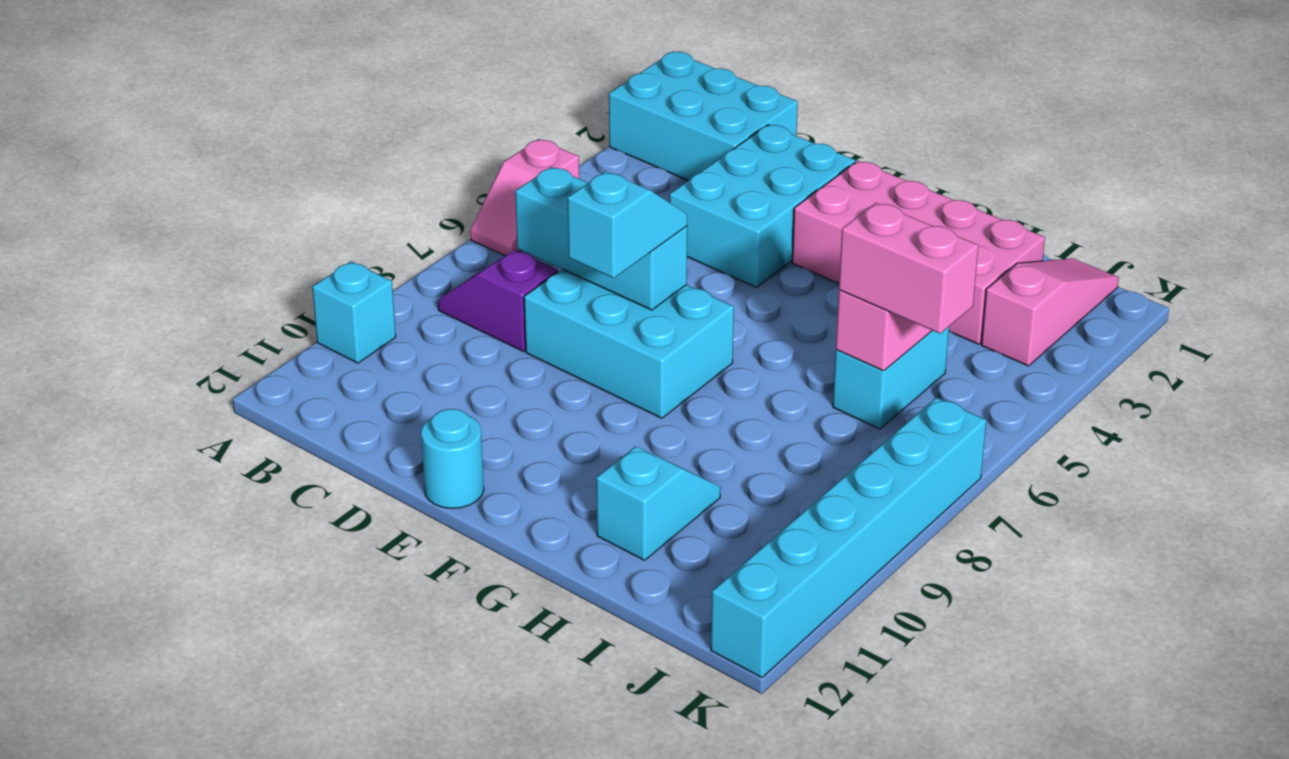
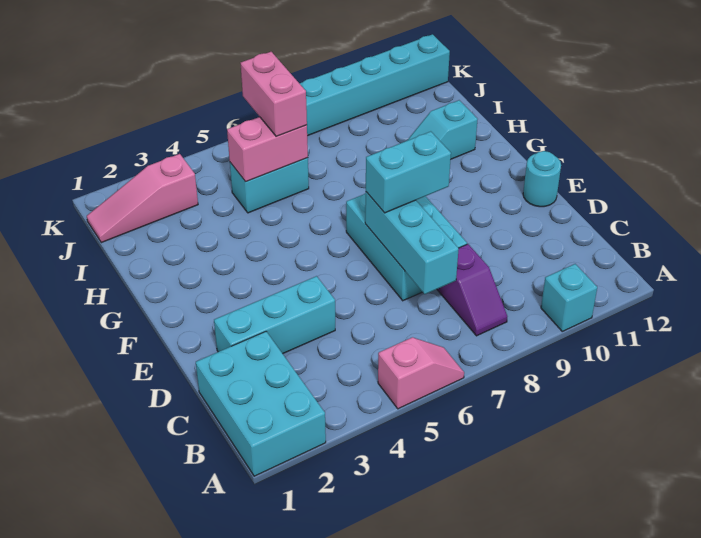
cyan 2x3 brick [670,125,855,287] -> cyan 1x3 brick [214,276,335,354]
cyan 1x2 slope [568,171,687,278] -> cyan 1x2 brick [366,131,451,213]
pink 2x4 brick [792,161,1045,344] -> none

